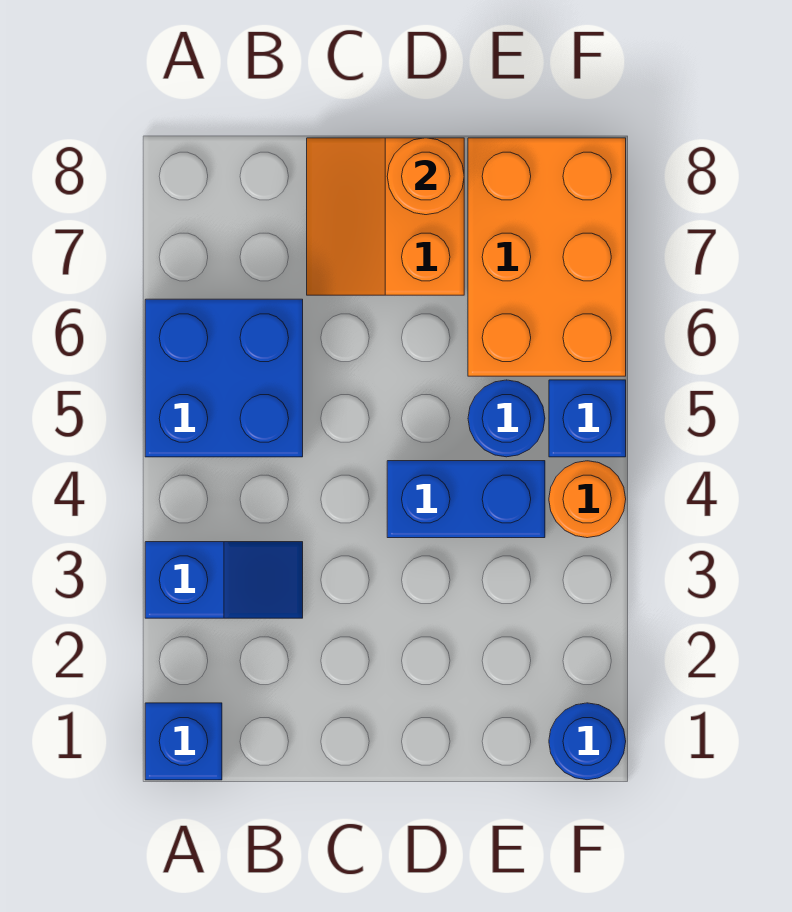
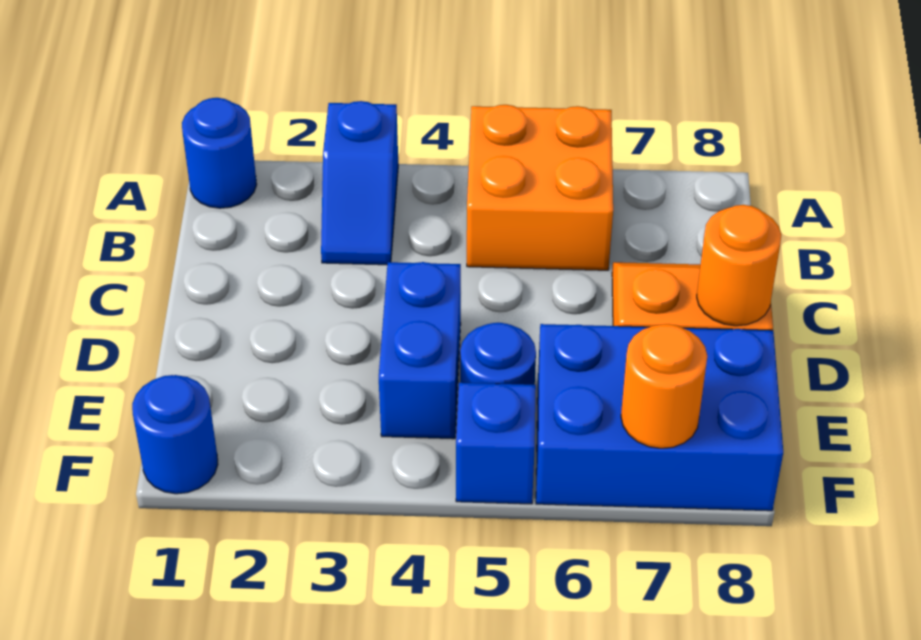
blue 1x1 brick [145,703,222,780] -> blue 1x1 round brick [182,98,257,208]
blue 2x2 brick [145,299,303,457] -> orange 2x2 brick [467,105,613,270]
orange 2x3 brick [468,138,626,376] -> blue 2x3 brick [536,324,783,511]
orange 1x1 round brick [549,461,626,538] -> orange 1x1 round brick moved to [621,324,707,448]

